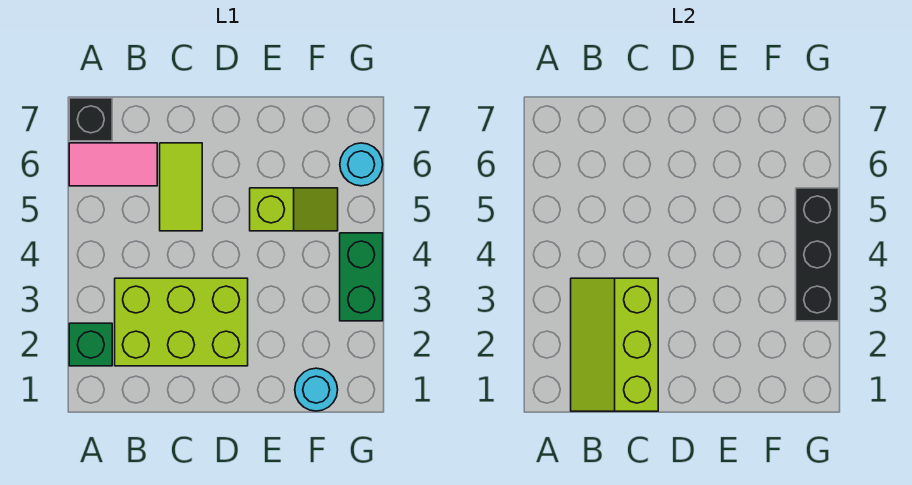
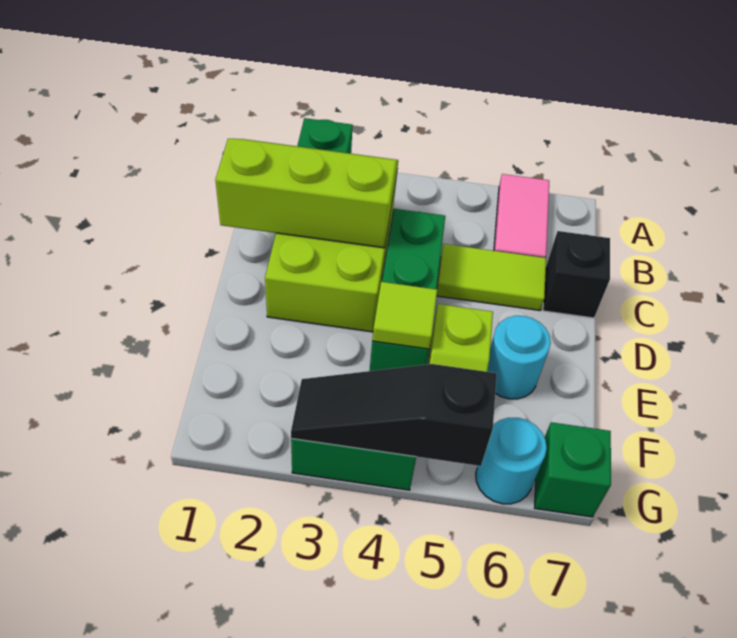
black 1x1 brick [69,98,112,141] -> black 1x1 brick moved to [543,231,610,318]
none -> green 1x3 brick [369,209,445,371]
none -> lime 1x1 tile [372,282,437,349]
cyan 1x1 round brick [295,368,338,411] -> cyan 1x1 round brick moved to [487,316,551,399]
black 1x3 brick [796,188,839,321] -> black 1x3 slope [291,364,497,466]
none -> green 1x1 brick [535,422,611,517]

